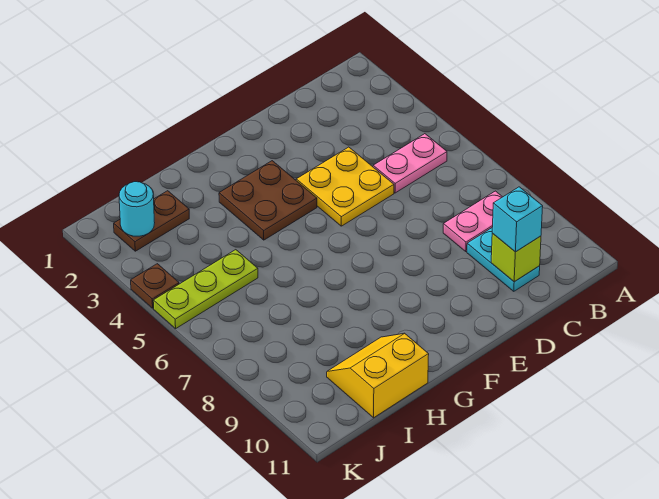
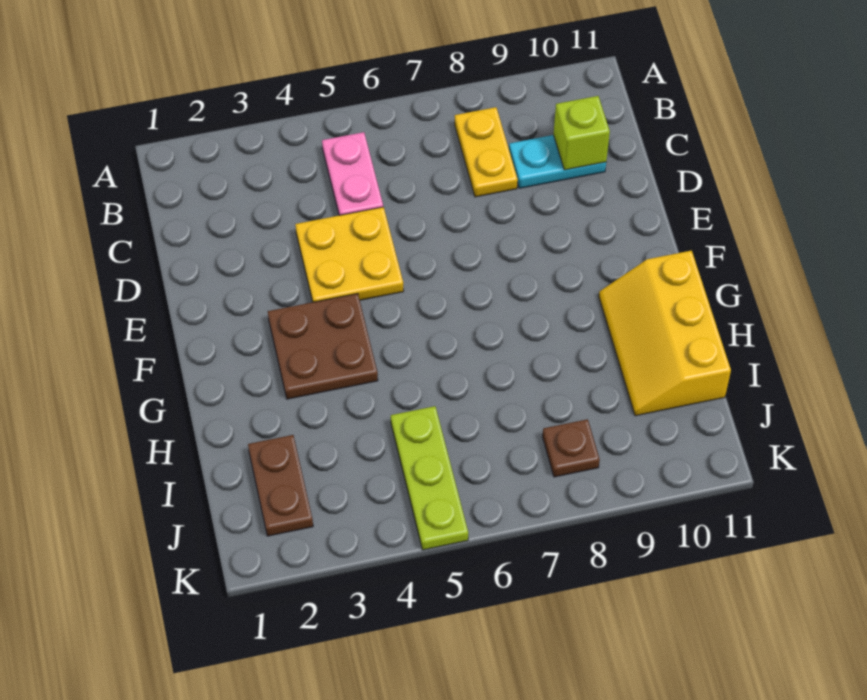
pink 1x2 plate [443,191,502,251] -> yellow 1x2 plate [455,107,518,197]
cyan 1x1 brick [492,187,543,252] -> none
yellow 2x2 slope [327,333,429,418] -> yellow 2x3 slope [599,251,731,416]
cyan 1x1 round brick [119,182,155,236] -> none
brown 1x1 plate [131,264,179,308] -> brown 1x1 plate moved to [543,419,600,477]

